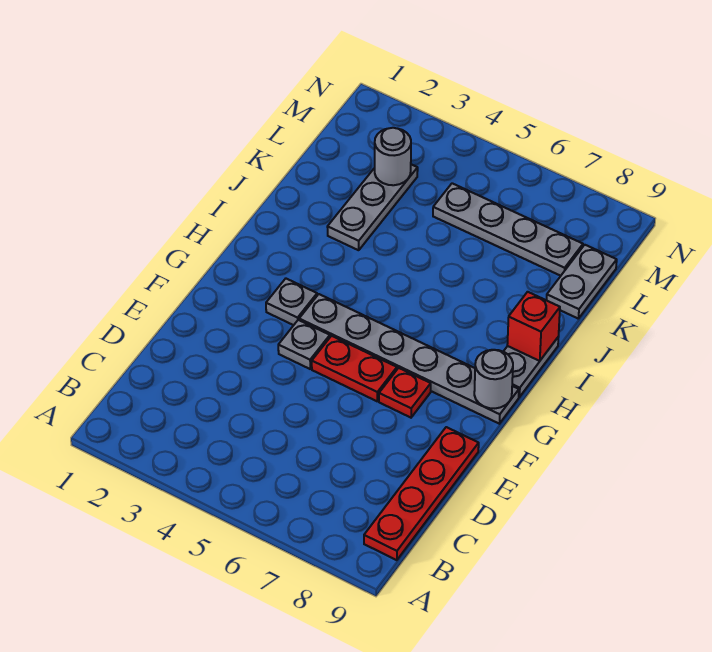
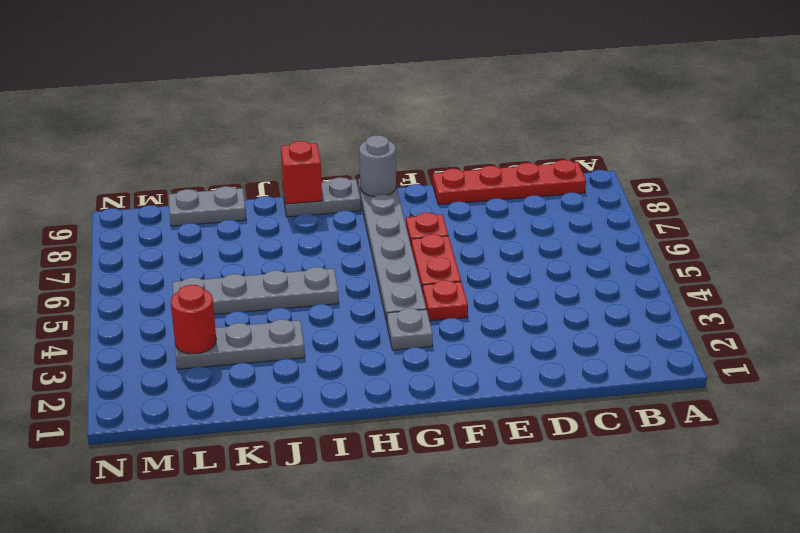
grey 1x1 plate [278,320,330,369] -> red 1x1 plate [423,280,468,321]
grey 1x1 round brick [375,128,411,185] -> red 1x1 round brick [171,285,216,354]
grey 1x4 plate [433,183,583,276] -> grey 1x4 plate turned to [172,267,339,314]

